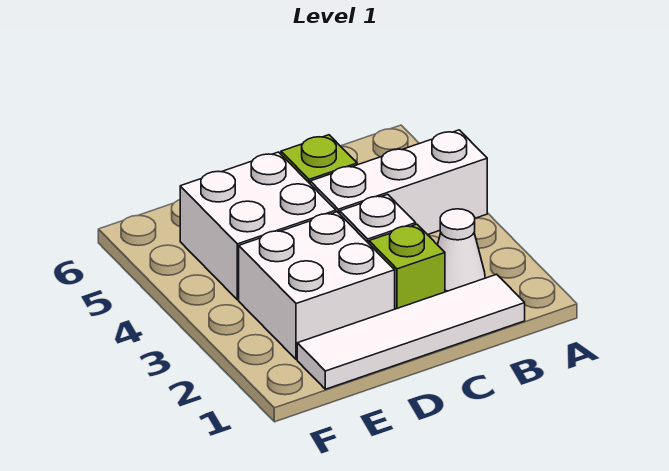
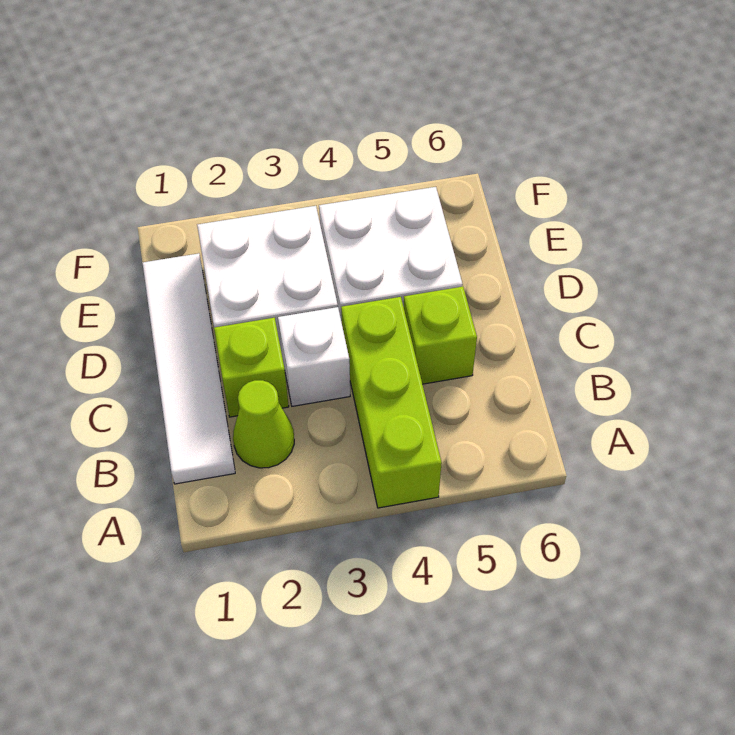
white 1x3 brick [310,130,487,235] -> lime 1x3 brick [341,297,442,508]
white 1x1 cone [438,209,485,292] -> lime 1x1 cone [233,380,294,468]

